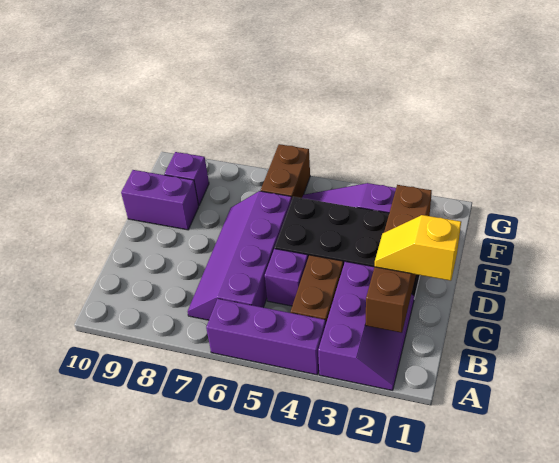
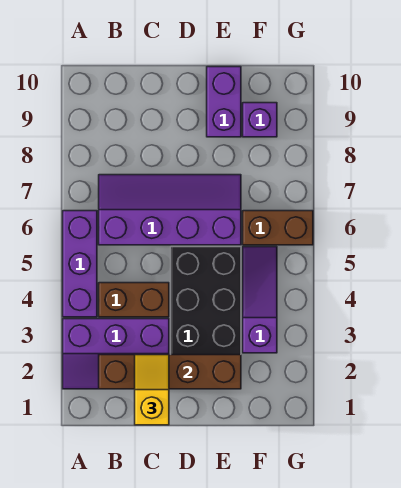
purple 1x1 brick [265,249,308,306] -> none

